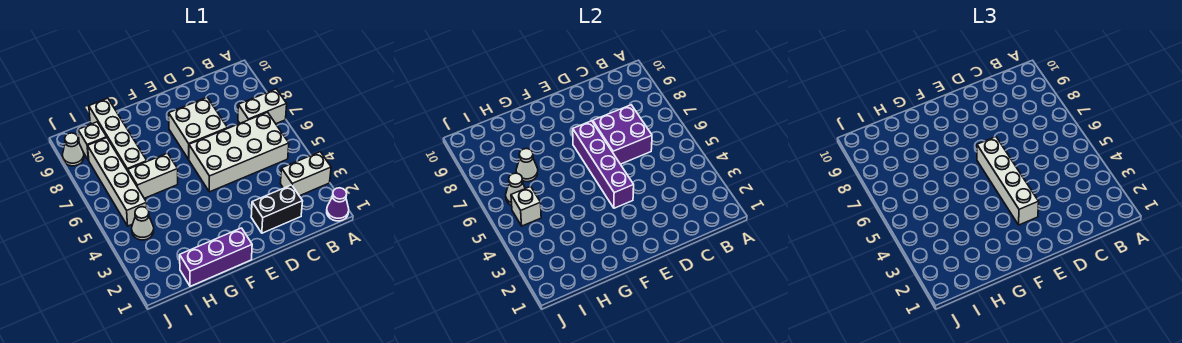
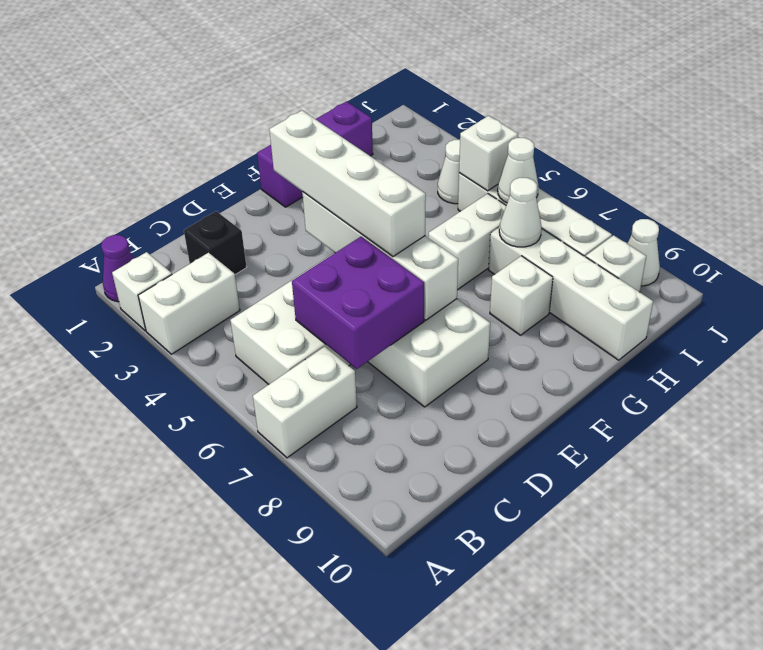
none -> white 1x1 brick [112,252,172,331]
black 1x2 brick [251,185,303,233] -> black 1x1 brick [184,211,247,275]
purple 1x4 brick [573,121,634,208] -> white 1x4 brick [302,192,458,320]
none -> white 1x1 brick [490,256,553,335]

